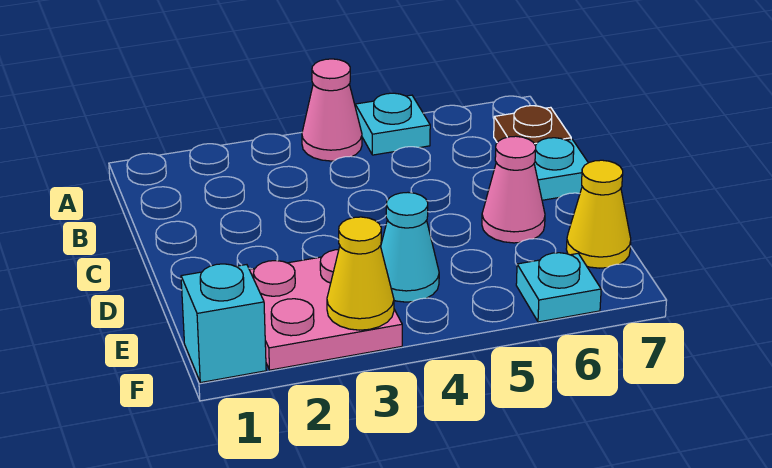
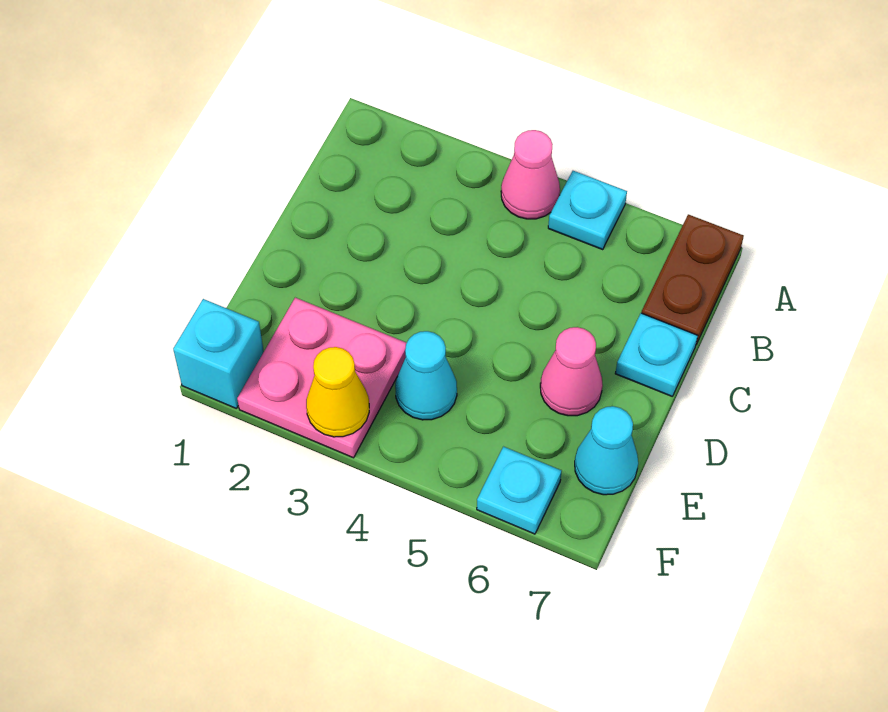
brown 1x1 plate [494,106,571,145] -> brown 1x2 plate [642,214,744,344]
yellow 1x1 cone [566,160,631,268] -> cyan 1x1 cone [575,406,638,495]

